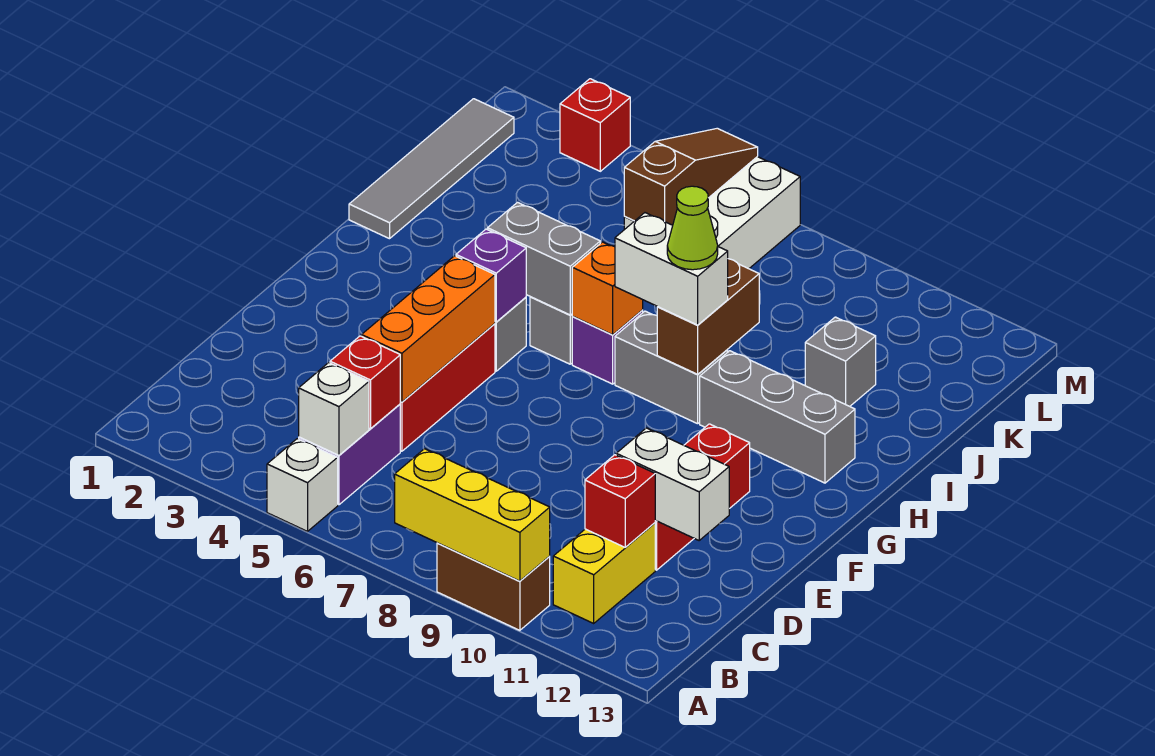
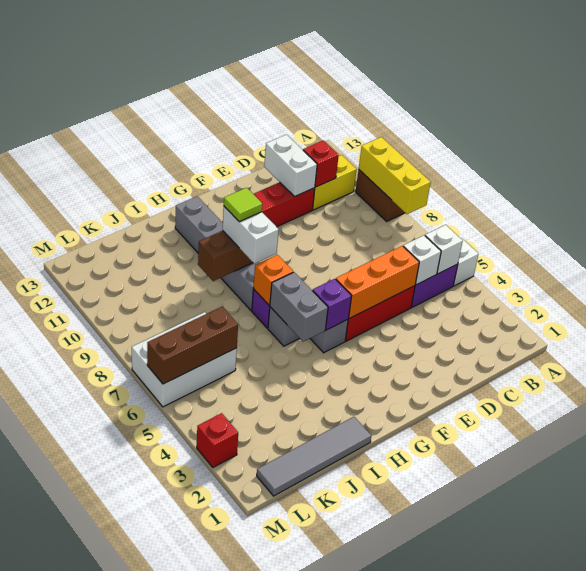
red 1x1 brick [330,336,400,429] -> white 1x1 brick [403,235,441,285]
lime 1x1 cone [667,186,718,270] -> lime 1x1 tile [224,188,262,222]
grey 1x1 brick [805,317,876,406] -> none
brown 1x3 slope [624,128,758,225] -> brown 1x3 brick [147,307,238,384]

